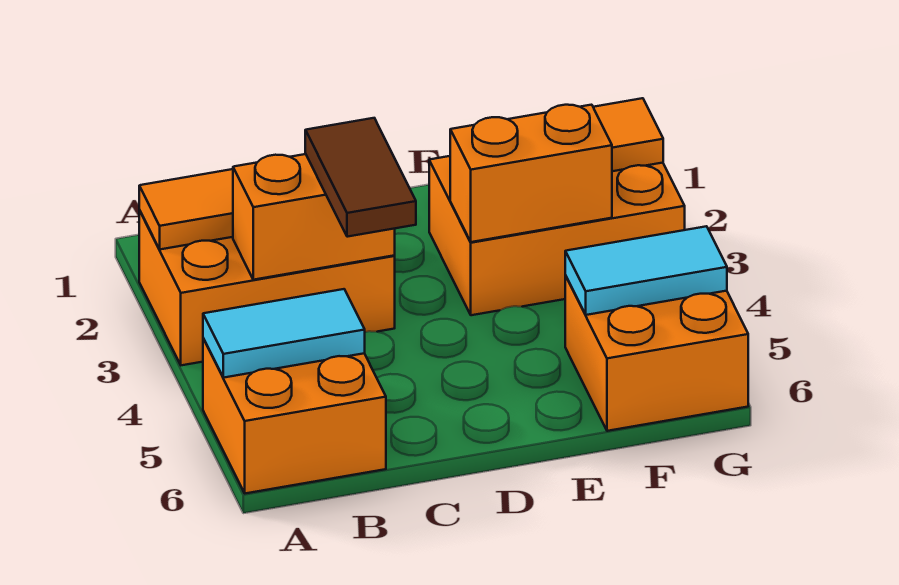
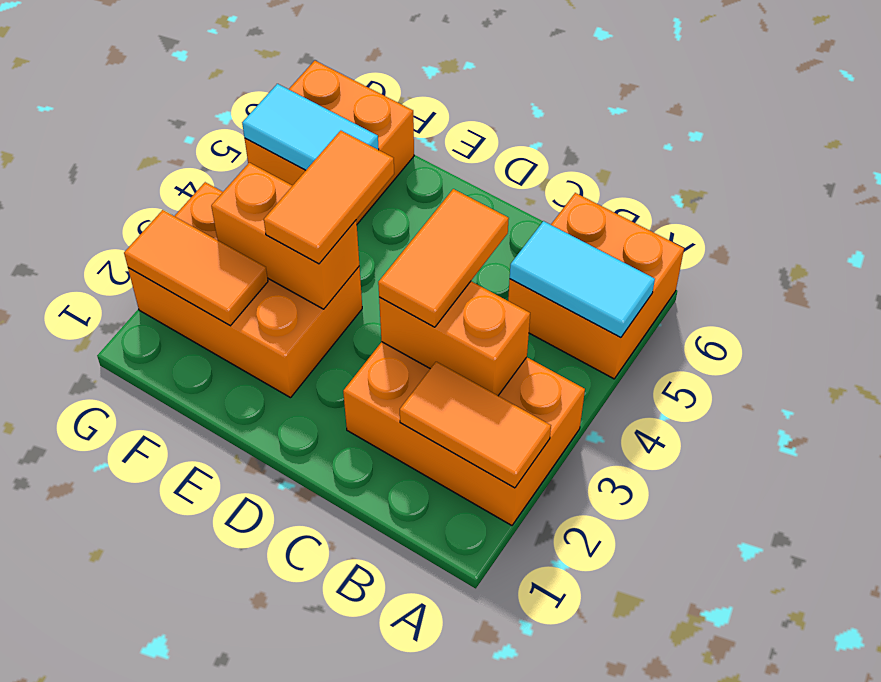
brown 1x2 tile [305,118,416,237] -> orange 1x2 tile [378,189,509,327]
none -> orange 1x2 tile [264,131,394,264]

